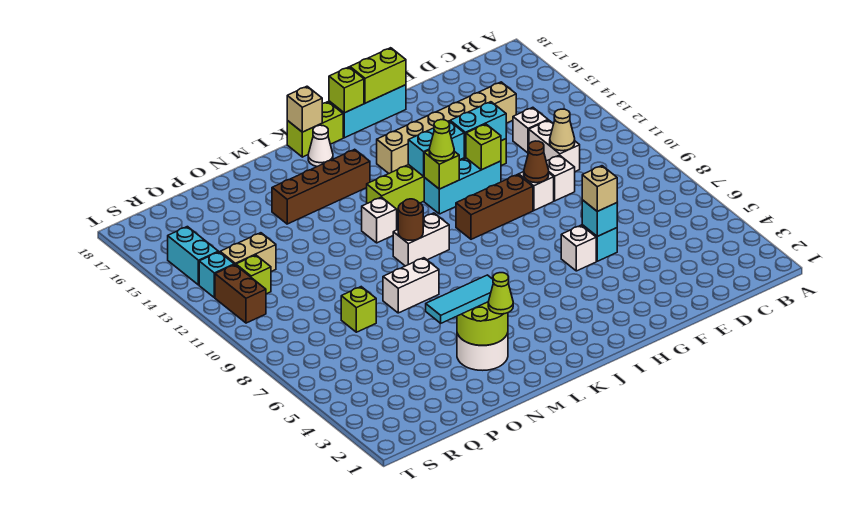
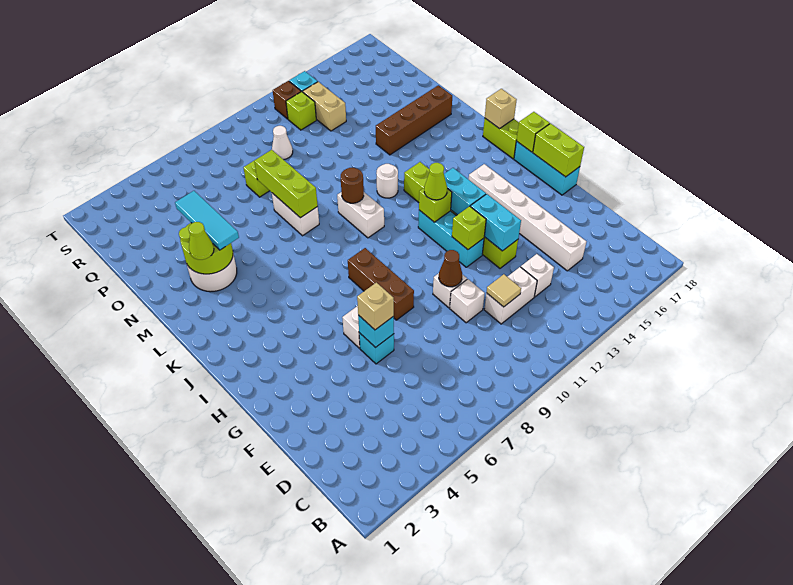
tan 1x1 cone [550,109,575,151] -> tan 1x1 tile [487,274,521,307]
tan 1x6 brick [377,82,516,173] -> white 1x6 brick [469,164,586,271]
brown 1x3 brick [456,174,533,239] -> brown 1x3 brick moved to [348,248,414,320]
brown 1x4 brick [272,149,370,224] -> brown 1x4 brick turned to [376,85,452,155]
white 1x1 cone [308,125,333,166] -> white 1x1 cone moved to [272,126,293,160]
white 1x1 brick [362,197,397,243] -> white 1x1 round brick [376,164,398,198]
none -> lime 1x3 brick [254,150,318,218]
brown 1x2 brick [215,265,266,323] -> brown 1x1 brick [273,81,301,119]
cyan 1x2 brick [168,227,218,285] -> none

